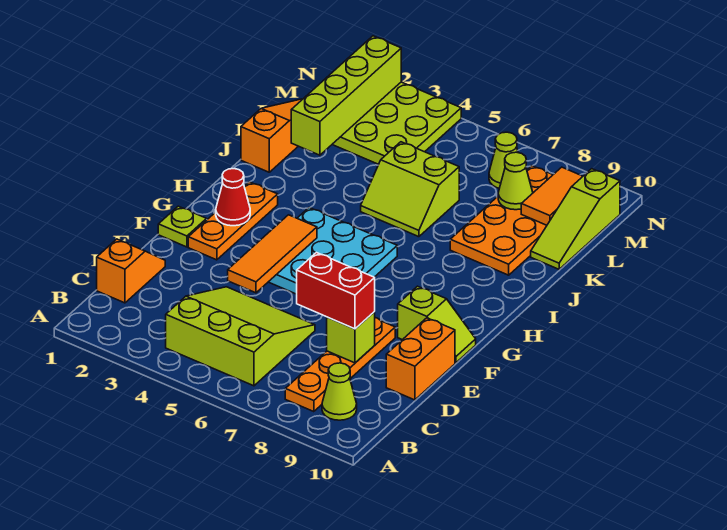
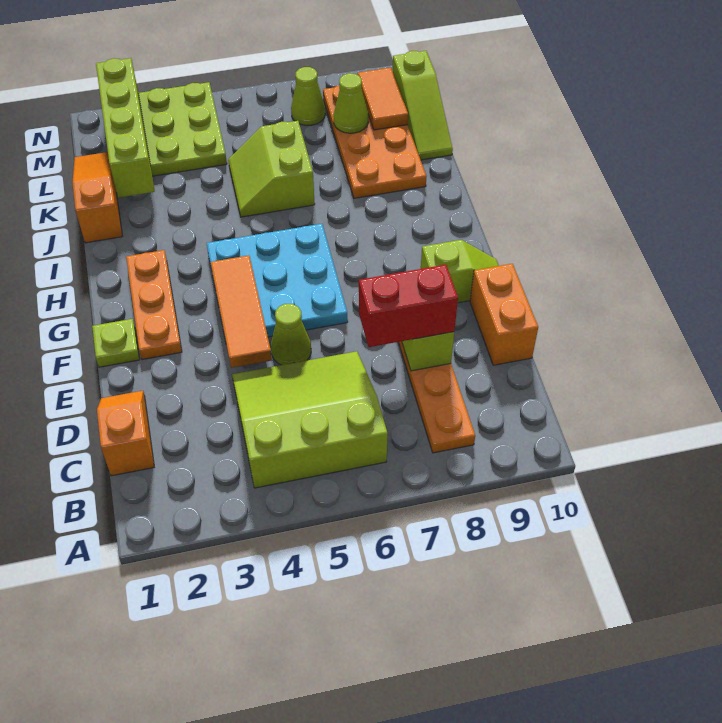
lime 1x1 cone [322,363,357,420] -> lime 1x1 cone moved to [271,304,311,365]
red 1x1 cone [216,169,250,226] -> none
lime 2x2 slope [361,142,459,237] -> lime 2x2 slope turned to [228,121,315,217]

